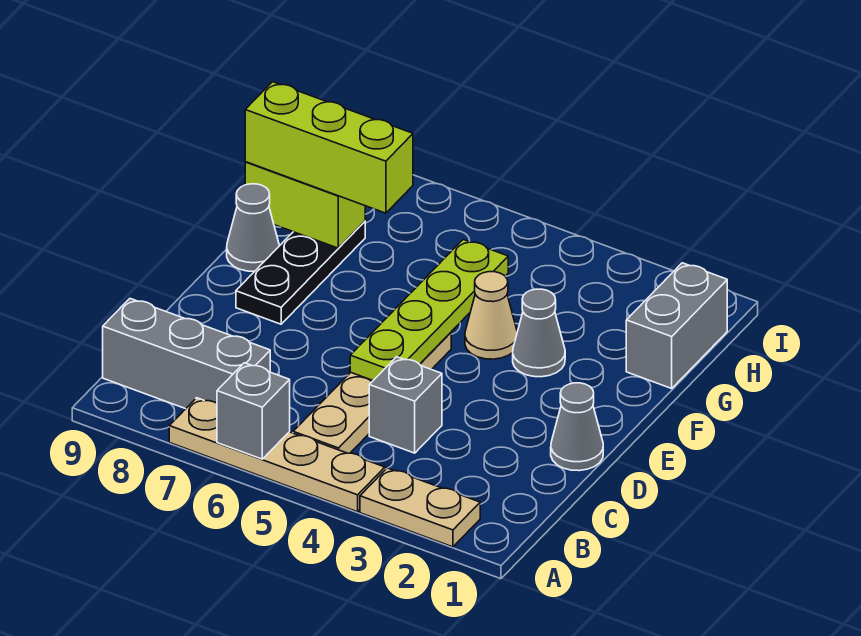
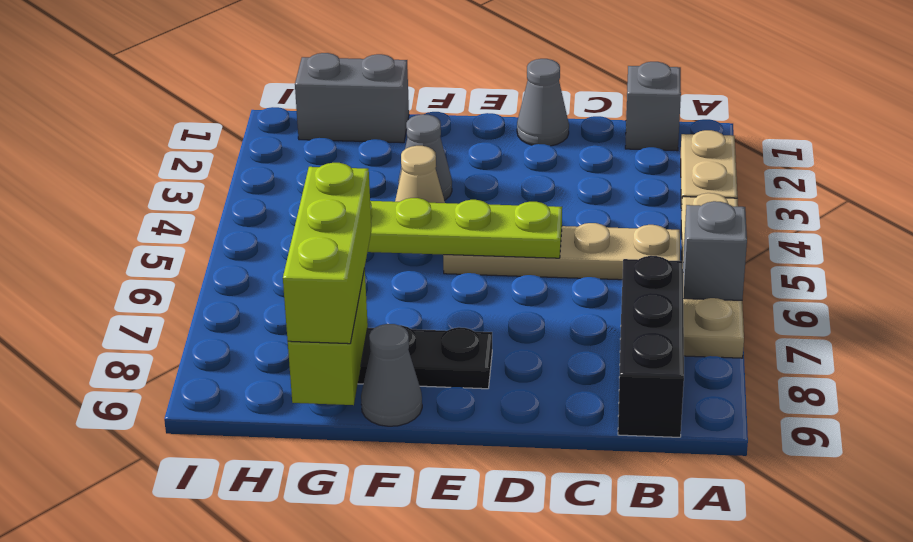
grey 1x3 brick [103,299,270,409] -> black 1x3 brick [618,256,684,437]
grey 1x1 brick [369,357,442,453] -> grey 1x1 brick moved to [625,62,681,151]

